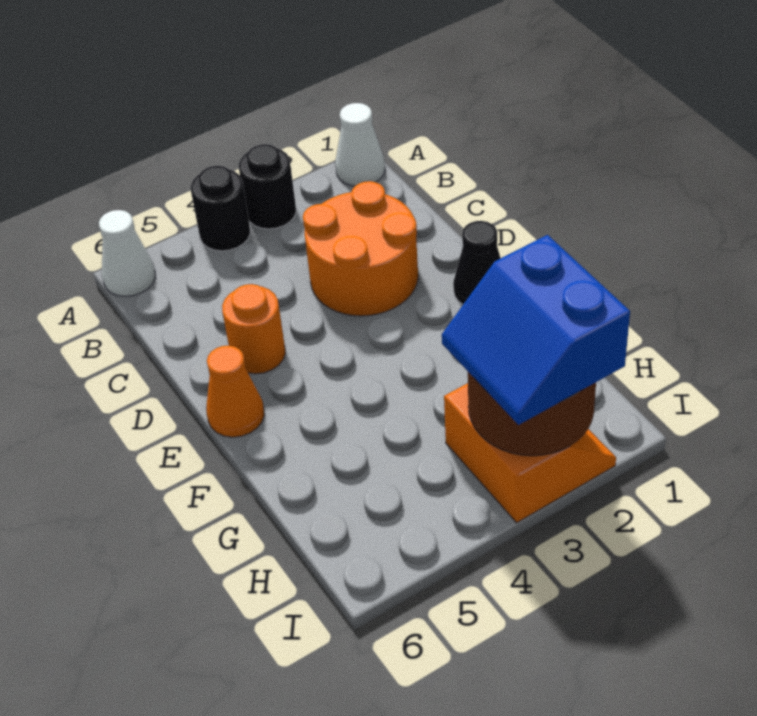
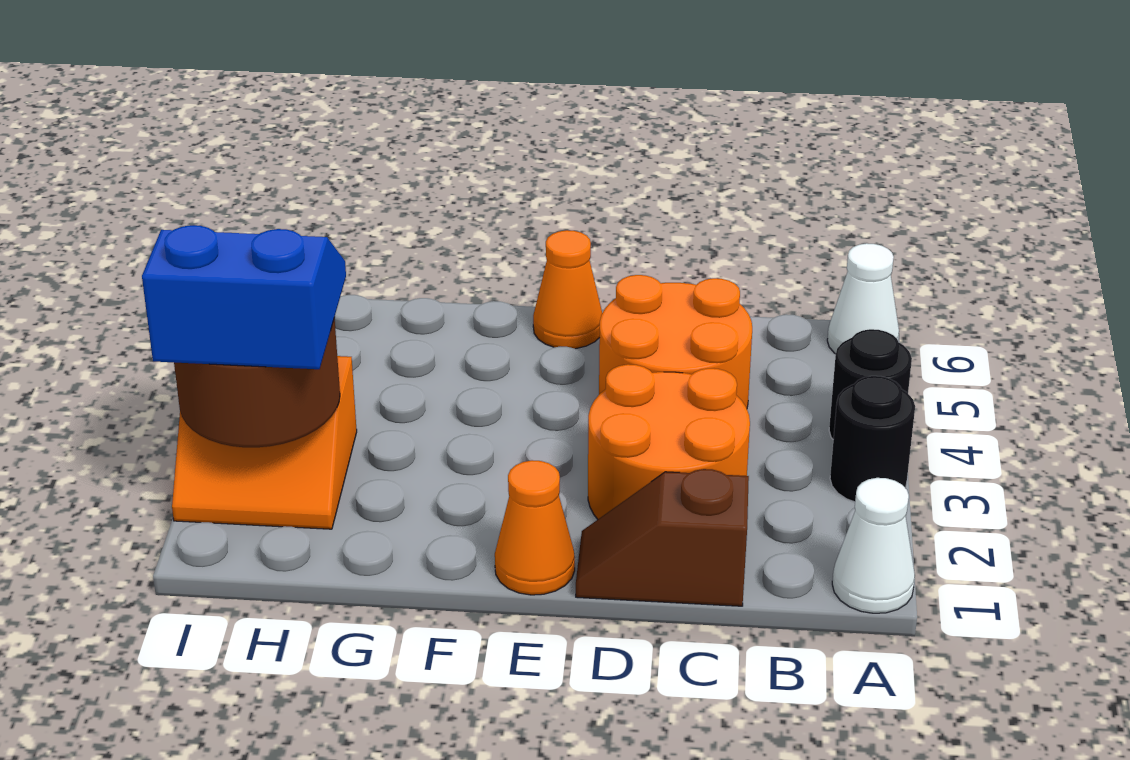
none -> brown 1x2 slope [576,469,749,606]
orange 1x1 round brick [222,284,285,374] -> orange 2x2 round brick [599,275,752,408]
black 1x1 cone [453,221,501,304] -> orange 1x1 cone [495,460,575,595]

